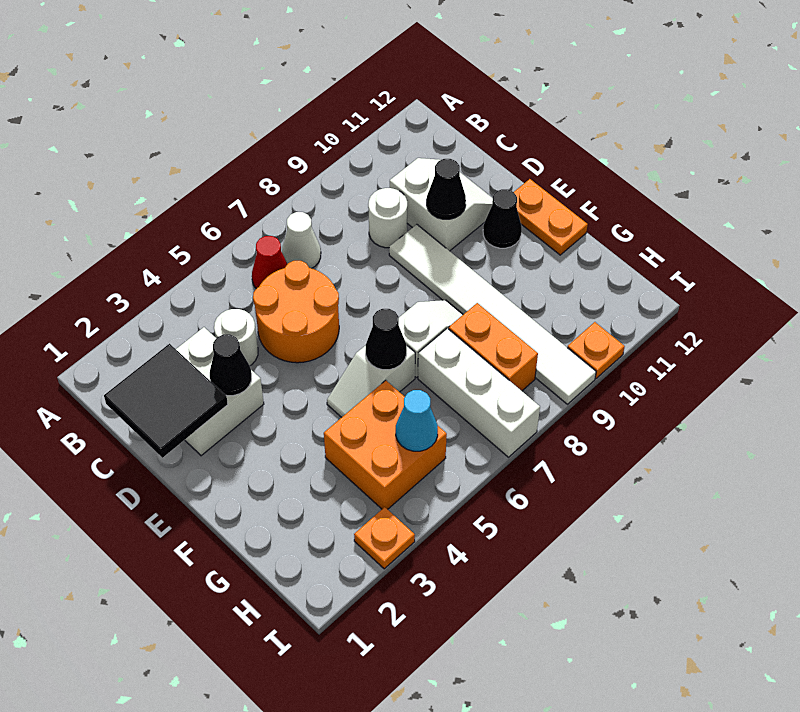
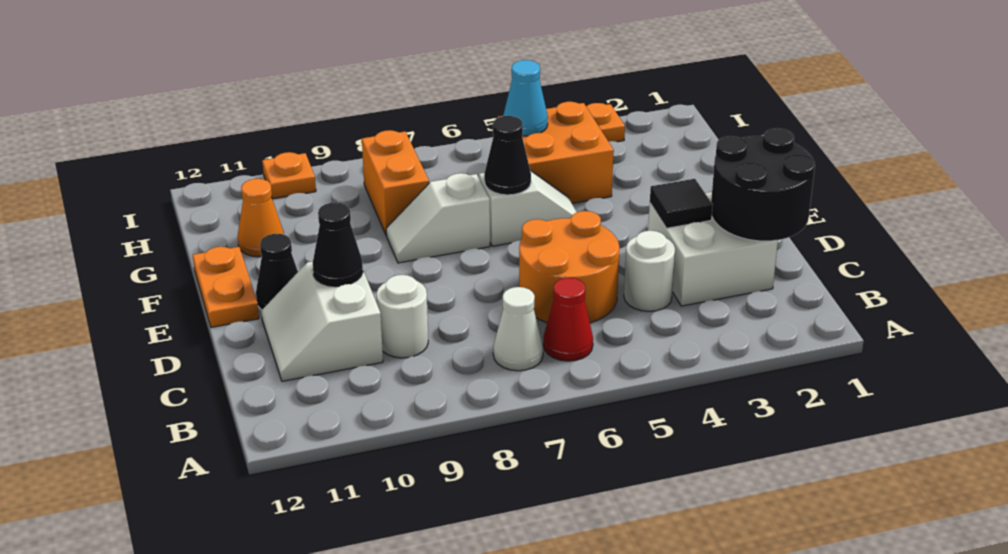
black 2x2 tile [104,344,228,458] -> black 2x2 round brick [711,128,815,241]
black 1x1 cone [210,334,252,396] -> black 1x1 tile [650,179,713,228]
white 1x6 tile [389,224,596,404] -> none
white 1x3 brick [418,328,540,457] -> none
none -> orange 1x1 cone [238,179,284,257]

